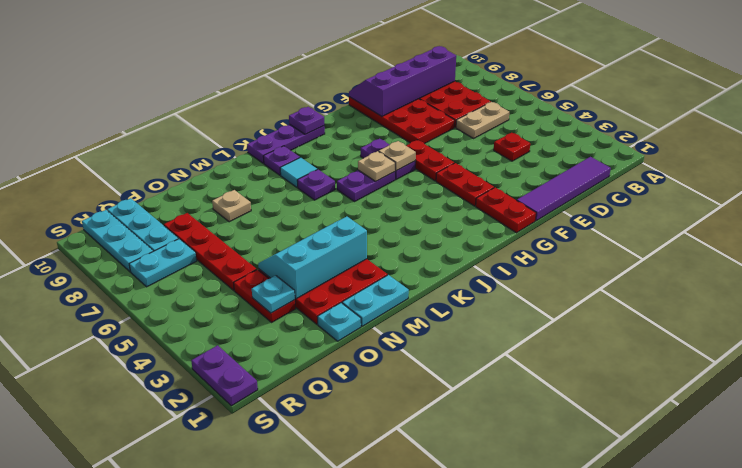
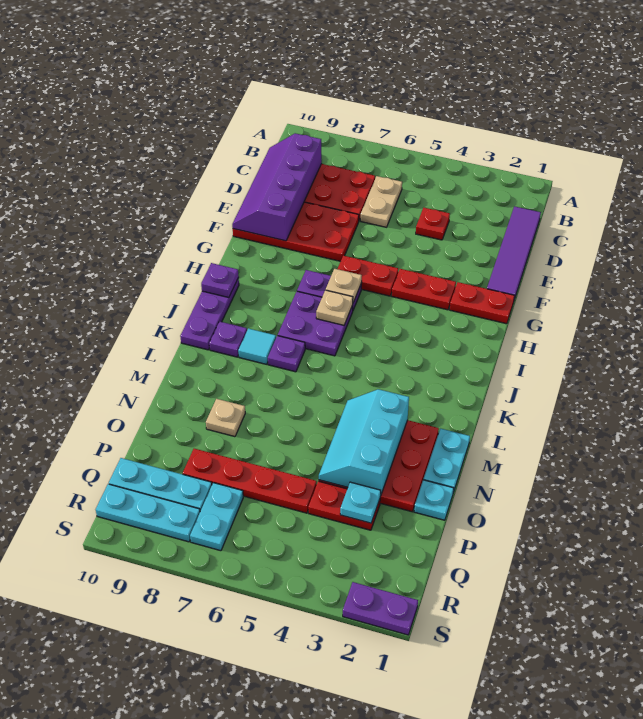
purple 1x2 plate [337,170,395,202] -> purple 2x2 plate [278,291,353,356]

